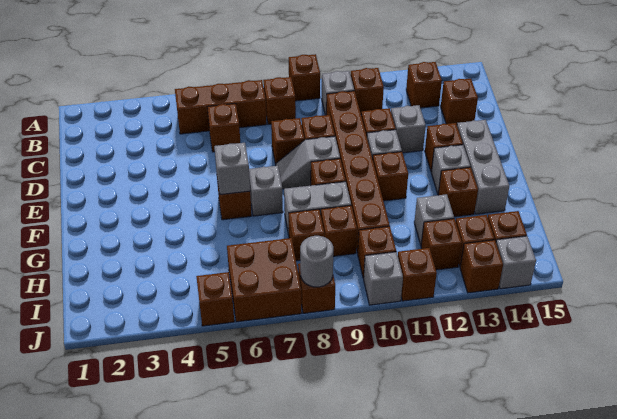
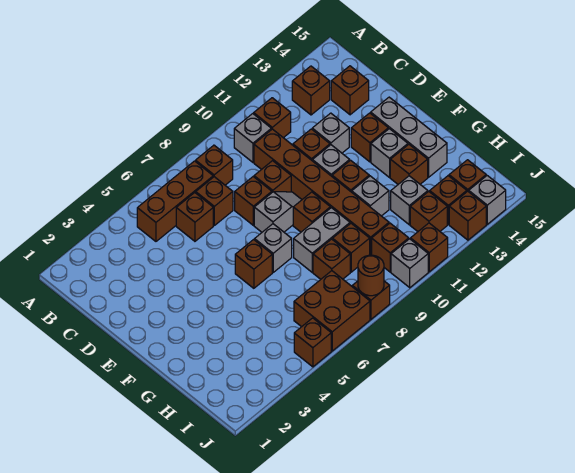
brown 1x1 brick [289,54,320,101] -> brown 1x1 brick moved to [196,177,233,225]
grey 1x2 slope [276,136,340,189] -> grey 1x2 slope turned to [254,192,302,232]
grey 1x1 brick [214,143,250,195] -> grey 1x1 brick moved to [352,176,389,216]
grey 1x1 round brick [300,236,333,287] -> brown 1x1 round brick [358,255,384,296]

